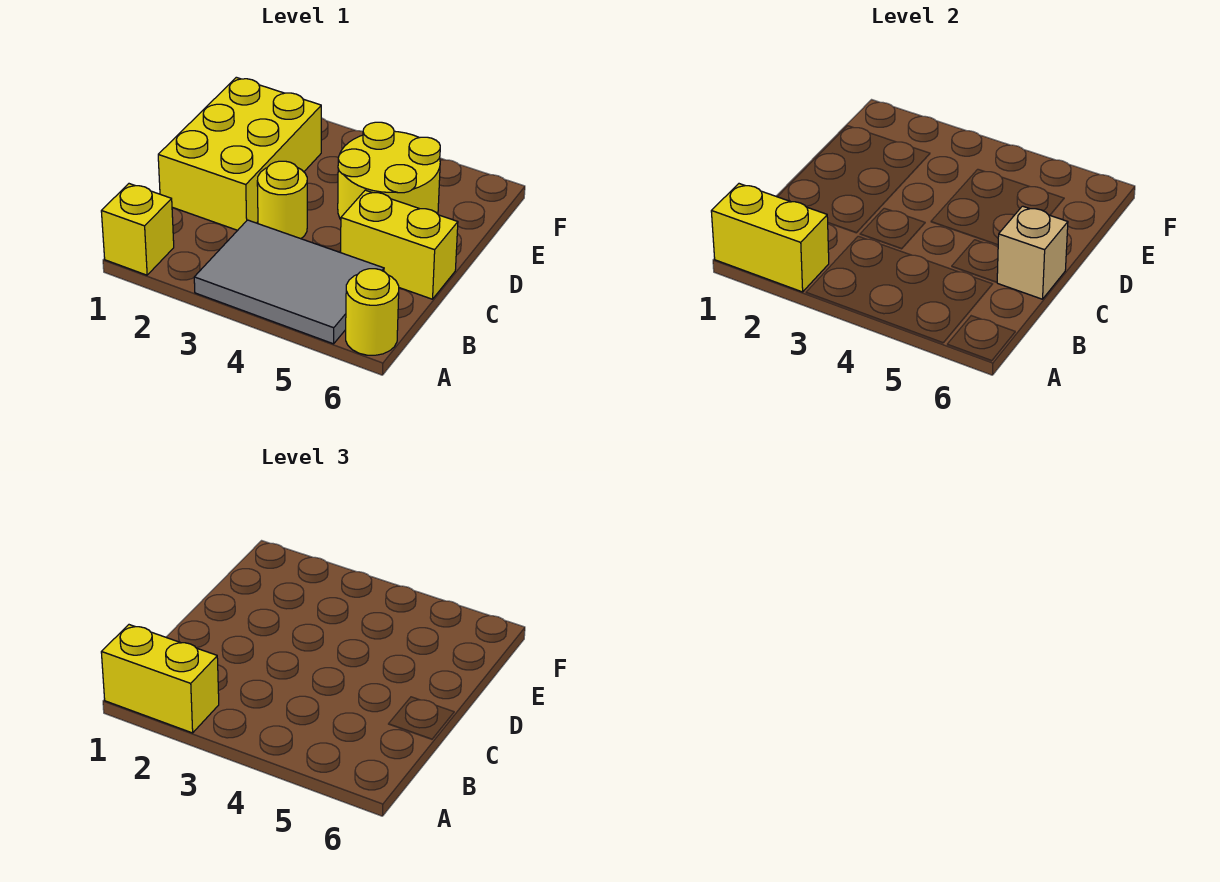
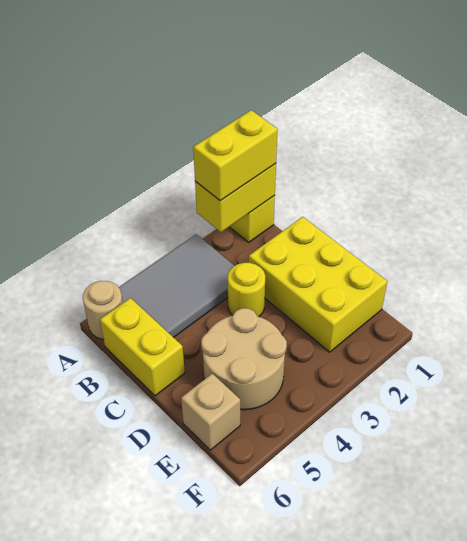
yellow 1x1 round brick [346,269,399,355] -> tan 1x1 round brick [83,281,123,339]
yellow 1x2 brick [341,190,458,299] -> yellow 1x2 brick turned to [100,298,185,396]
tan 1x1 brick [997,206,1068,299] -> tan 1x1 brick moved to [181,374,240,450]
yellow 2x2 round brick [338,122,440,220] -> tan 2x2 round brick [201,308,287,410]

